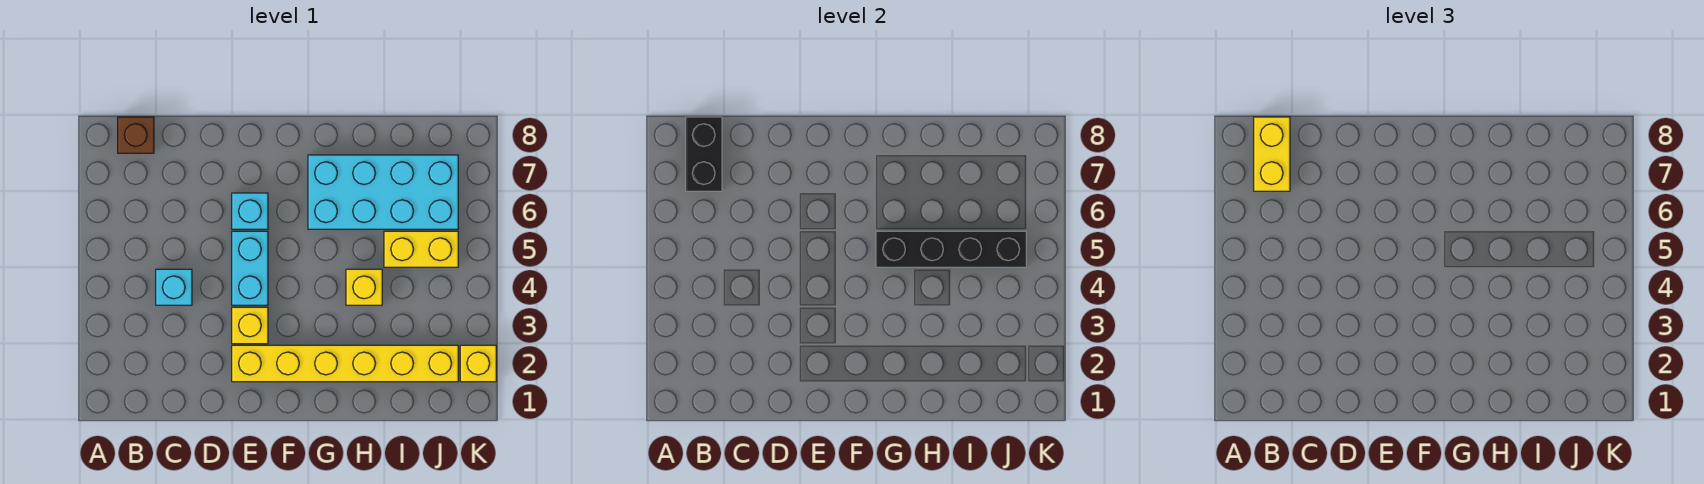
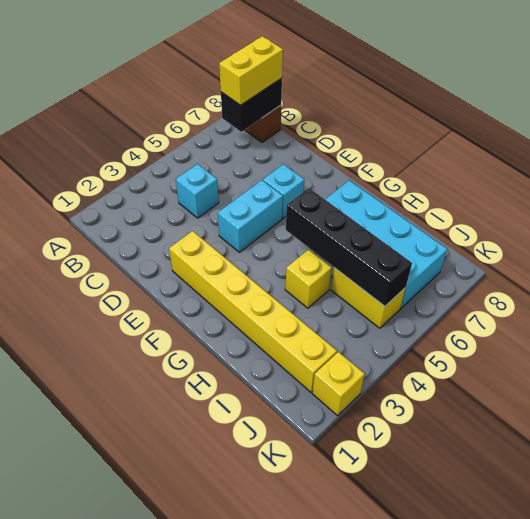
yellow 1x1 brick [232,307,268,344] -> none

